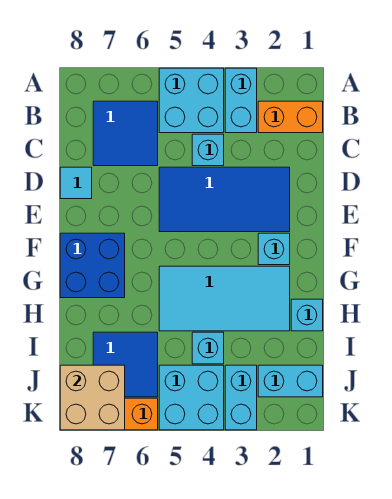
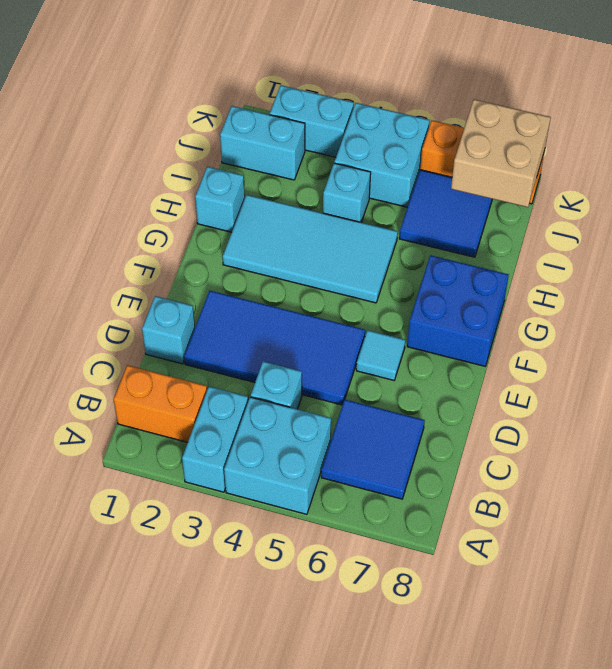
cyan 1x1 tile [60,167,92,199] -> cyan 1x1 tile moved to [356,330,405,380]
cyan 1x1 brick [258,233,290,265] -> cyan 1x1 brick moved to [142,296,195,364]
cyan 1x2 brick [225,365,257,430] -> cyan 1x2 brick turned to [270,85,354,157]

